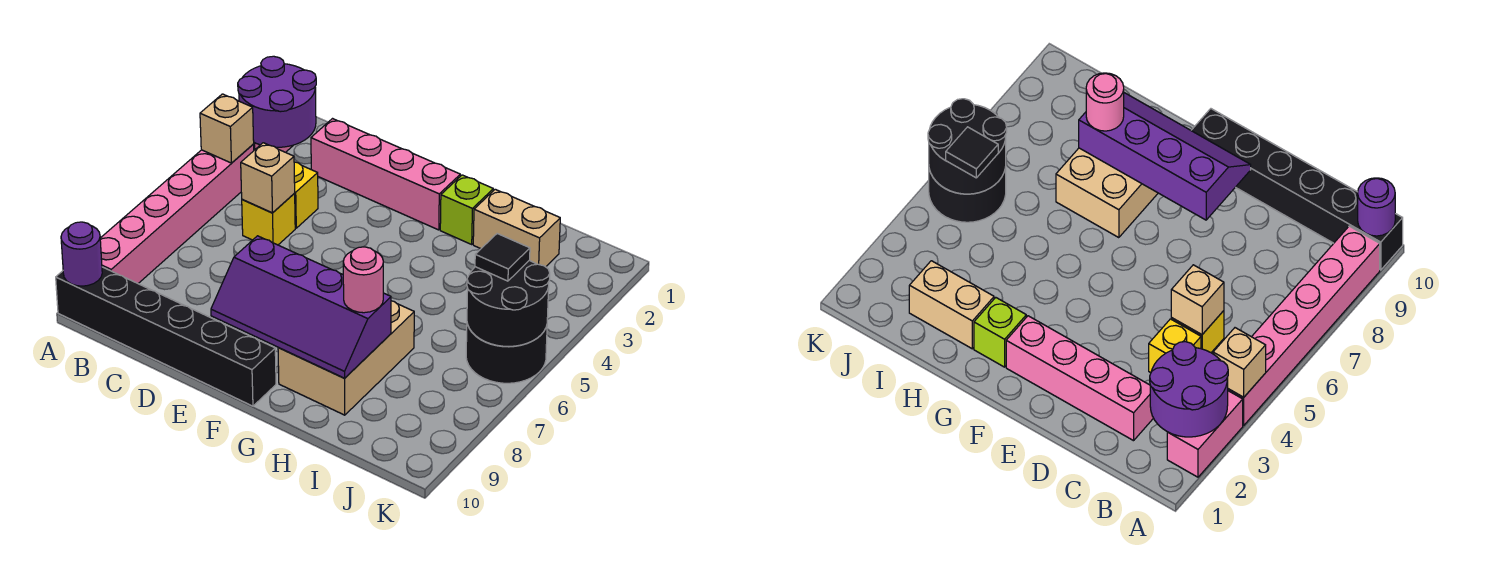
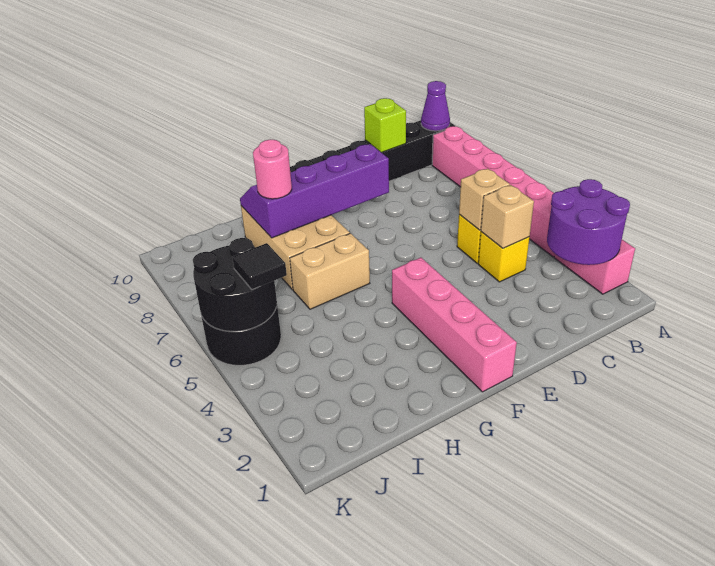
tan 1x1 brick [200,94,254,163] -> tan 1x1 brick moved to [481,185,534,248]
purple 1x1 round brick [61,222,102,286] -> purple 1x1 cone [421,81,450,131]
pink 1x4 brick [311,119,460,230] -> pink 1x4 brick turned to [392,258,517,392]
lime 1x1 brick [440,175,493,244] -> lime 1x1 brick moved to [364,98,406,152]
tan 1x2 brick [473,189,560,267] -> tan 1x2 brick moved to [290,233,370,309]

